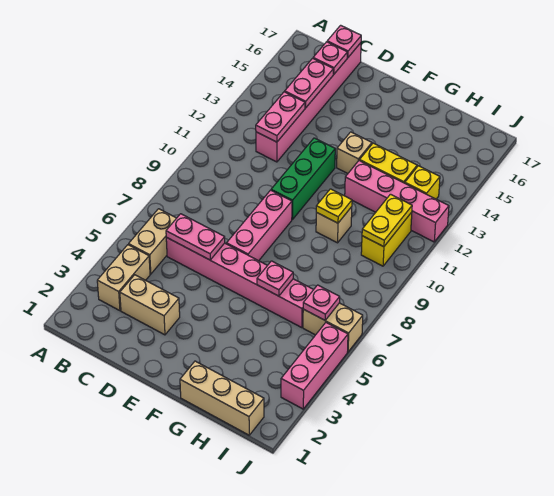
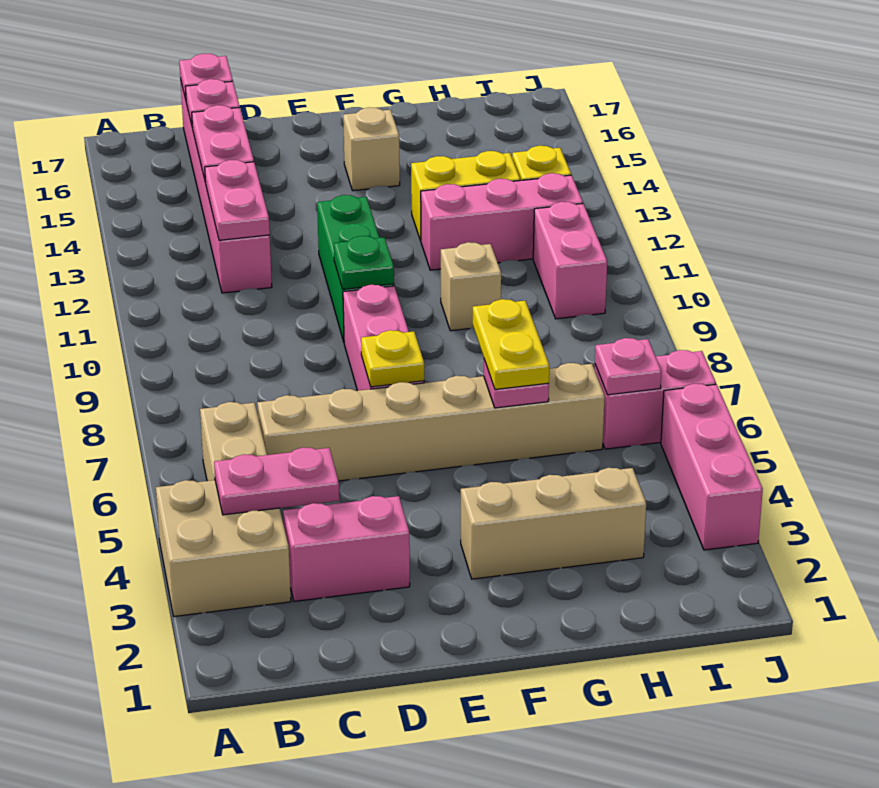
tan 1x2 brick [97,245,150,311] -> tan 2x2 brick [156,480,291,616]
tan 1x2 brick [120,275,180,335] -> pink 1x2 brick [283,496,410,601]
pink 1x6 brick [166,237,314,328] -> tan 1x6 brick [257,363,605,481]
pink 1x2 plate [166,214,225,260] -> pink 1x2 plate moved to [214,447,339,515]
none -> green 1x1 plate [334,236,394,289]
tan 1x1 brick [337,132,372,173] -> tan 1x1 brick moved to [343,108,400,191]
tan 1x3 brick [180,361,264,435] -> tan 1x3 brick moved to [461,468,646,579]
yellow 1x1 plate [316,189,352,223] -> yellow 1x1 plate moved to [361,330,424,387]
pink 1x4 brick [345,160,449,242] -> pink 1x3 brick [421,173,583,270]
tan 1x2 brick [303,303,363,352] -> pink 1x2 brick [595,350,716,449]
yellow 1x2 brick [361,212,412,266] -> pink 1x2 brick [533,202,607,319]
yellow 1x2 plate [362,194,412,247] -> yellow 1x2 plate moved to [473,299,549,389]

